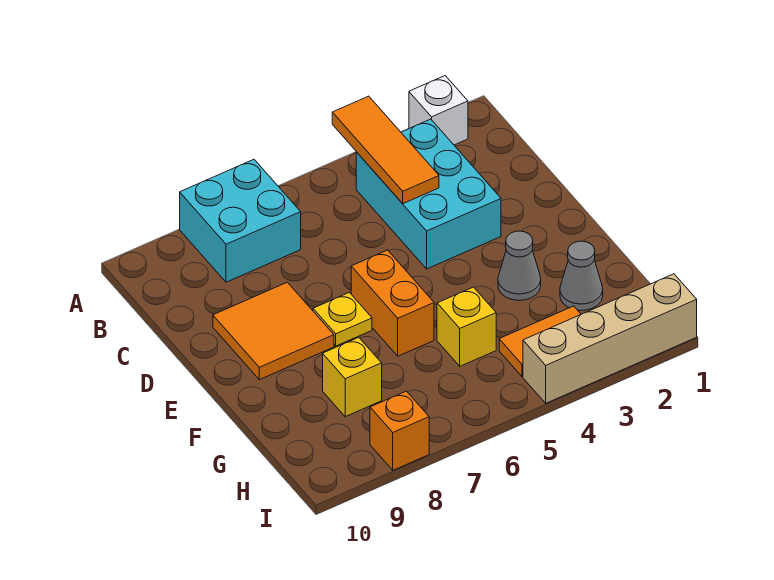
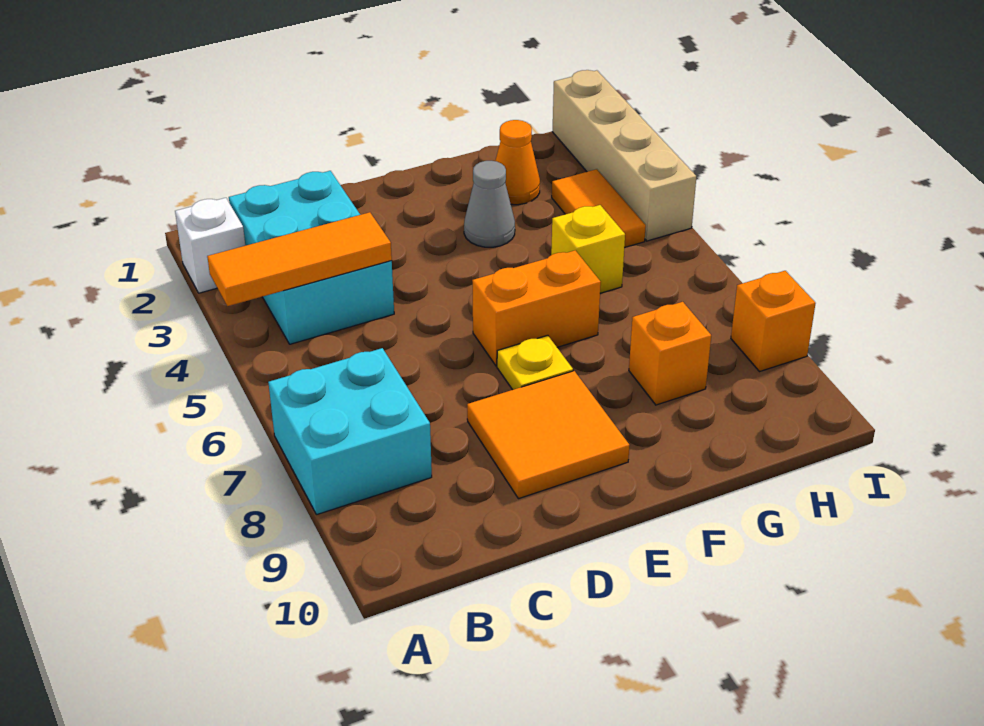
cyan 2x3 brick [356,119,501,269] -> cyan 2x3 brick turned to [229,171,394,344]
grey 1x1 cone [560,241,603,311] -> orange 1x1 cone [495,120,540,205]
yellow 1x1 brick [323,337,382,417] -> orange 1x1 brick [629,302,711,405]

